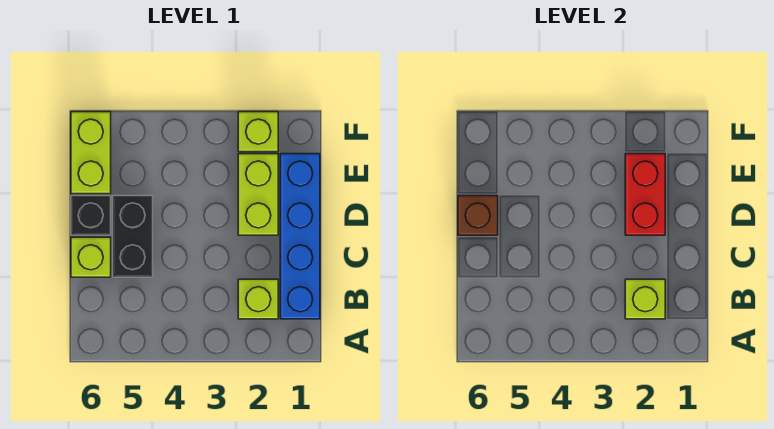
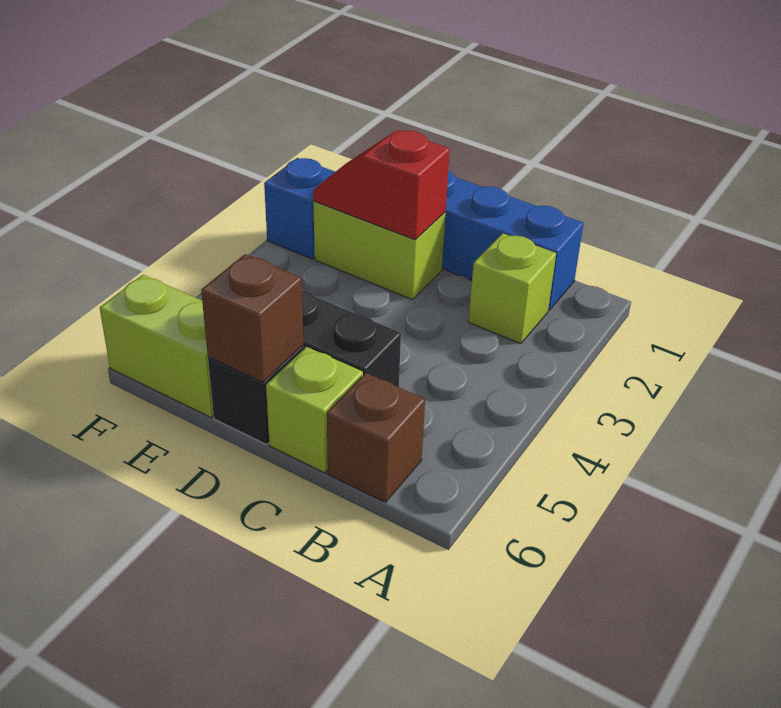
lime 1x1 brick [625,279,665,319] -> none
none -> brown 1x1 brick [327,373,425,502]
red 1x2 brick [625,154,665,235] -> red 1x2 slope [313,130,450,240]
lime 1x1 brick [238,112,278,152] -> blue 1x1 brick [264,158,335,259]

